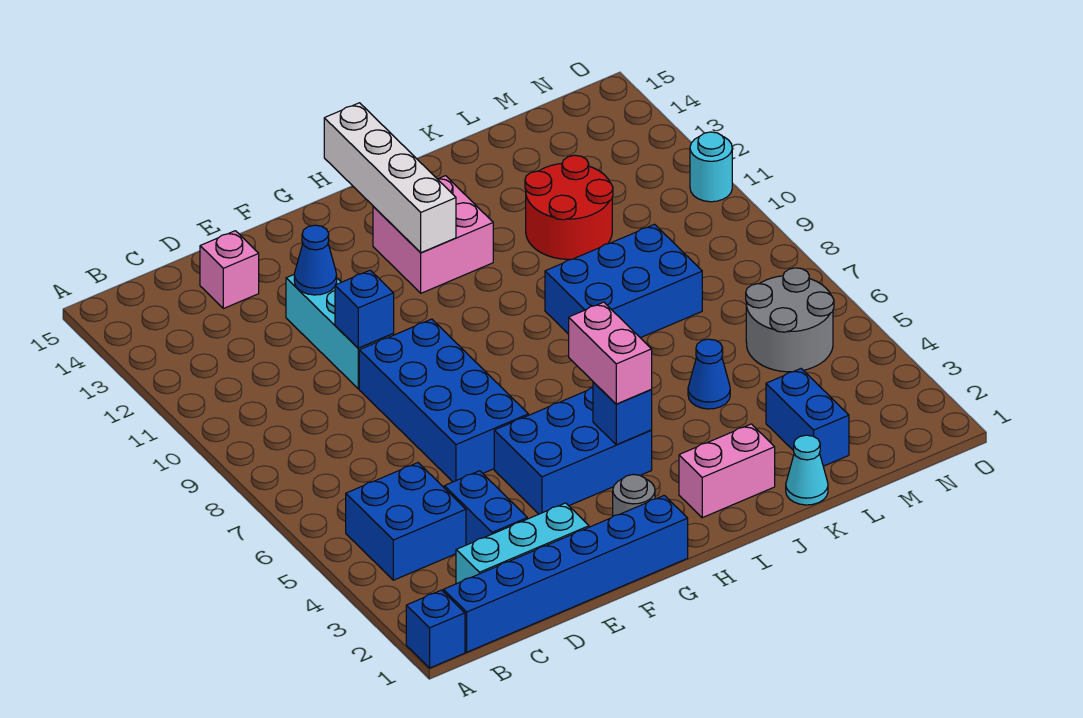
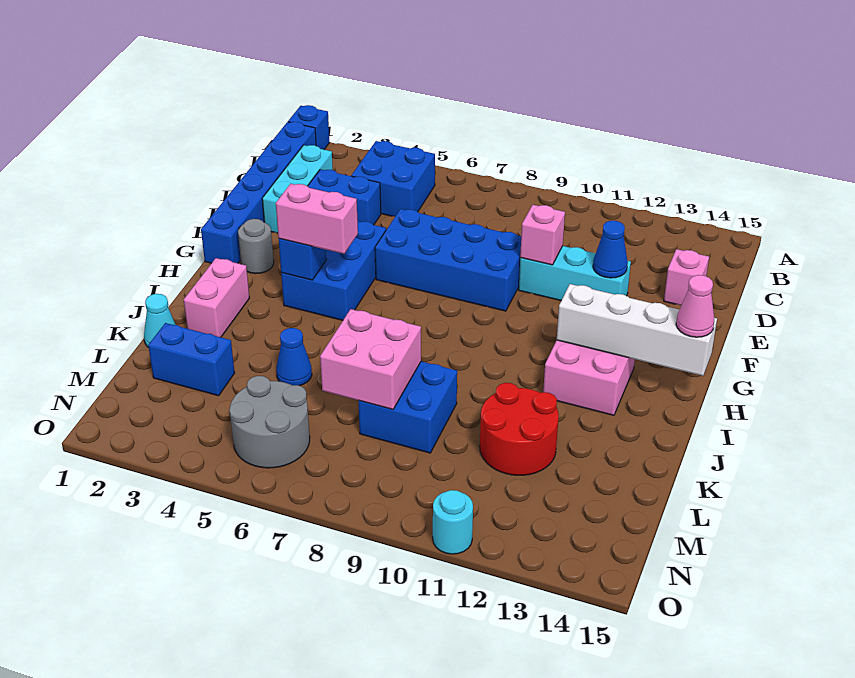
blue 1x1 brick [335,270,394,348] -> pink 1x1 brick [520,205,565,265]
none -> pink 1x1 cone [676,275,714,337]
blue 2x3 brick [545,224,702,338] -> blue 2x2 brick [358,361,457,453]
none -> pink 2x2 brick [320,309,421,409]

